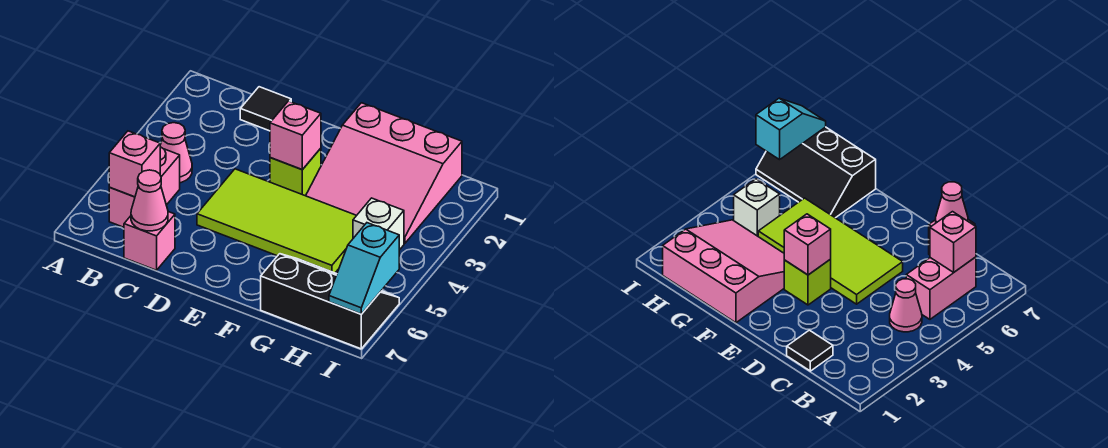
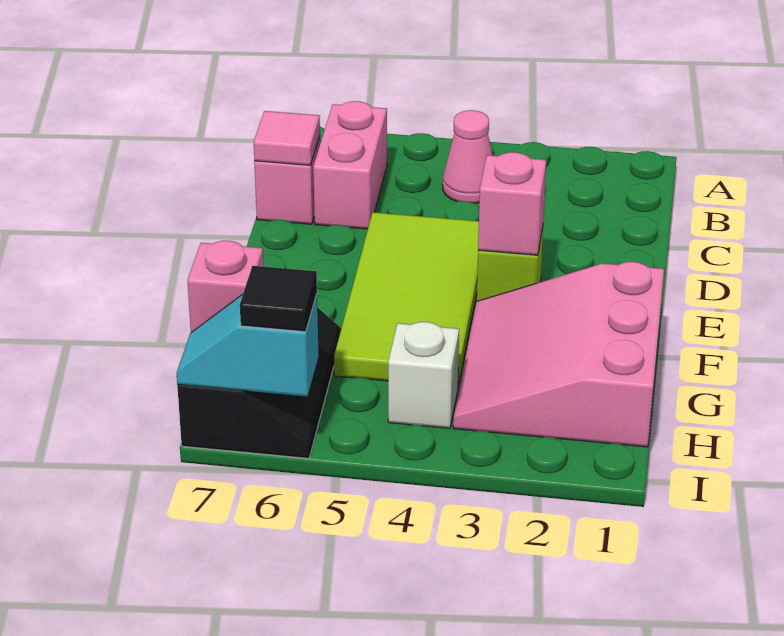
pink 1x2 brick [109,147,180,227] -> pink 1x2 brick turned to [313,101,387,229]
pink 1x1 brick [109,131,160,197] -> pink 1x1 brick moved to [187,241,264,332]
black 1x1 tile [240,87,291,131] -> black 1x1 tile moved to [240,266,317,332]
pink 1x1 cone [131,170,168,231] -> pink 1x1 tile [254,111,320,165]

